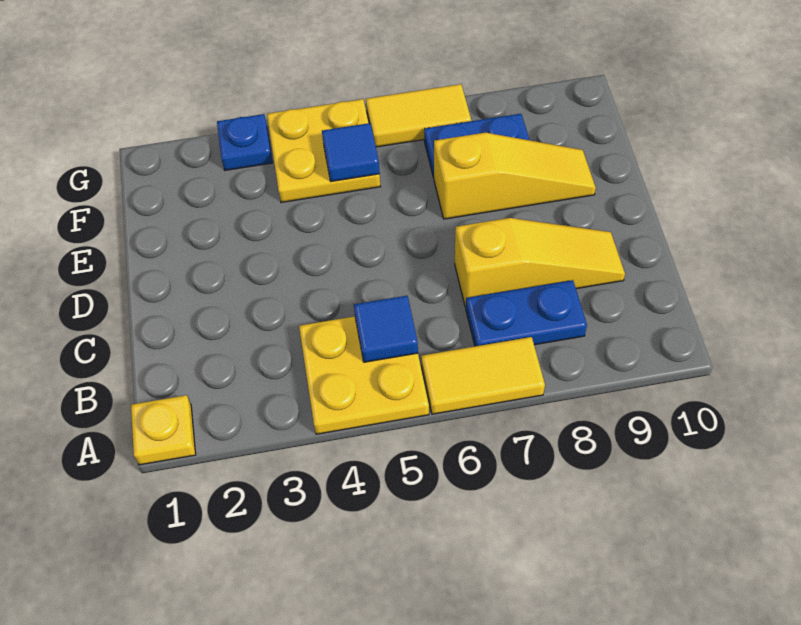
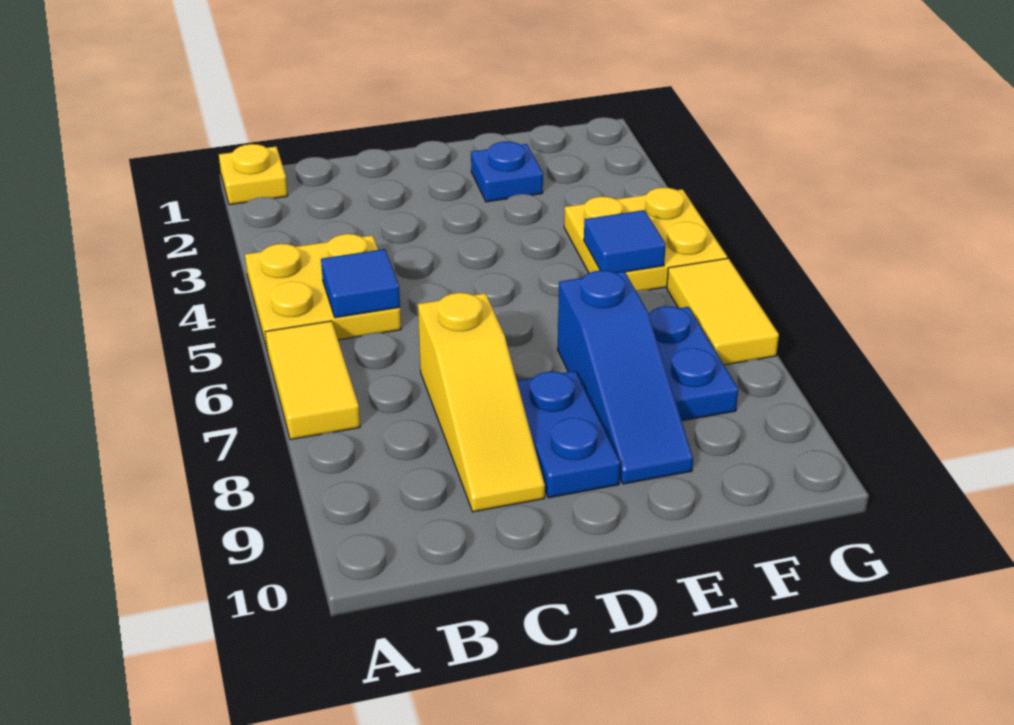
blue 1x2 plate [466,280,587,346] -> blue 1x2 plate moved to [517,371,620,498]
yellow 1x3 slope [434,133,596,219] -> blue 1x3 slope [558,270,693,484]
blue 1x1 plate [217,114,272,170] -> blue 1x1 plate moved to [471,141,543,202]

